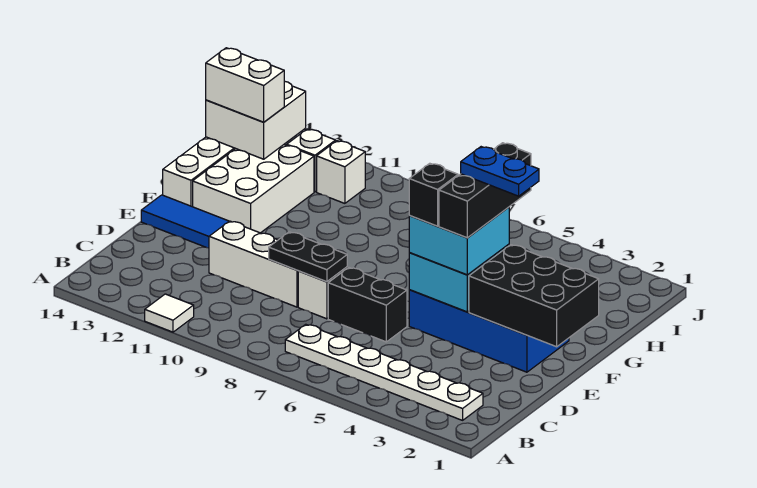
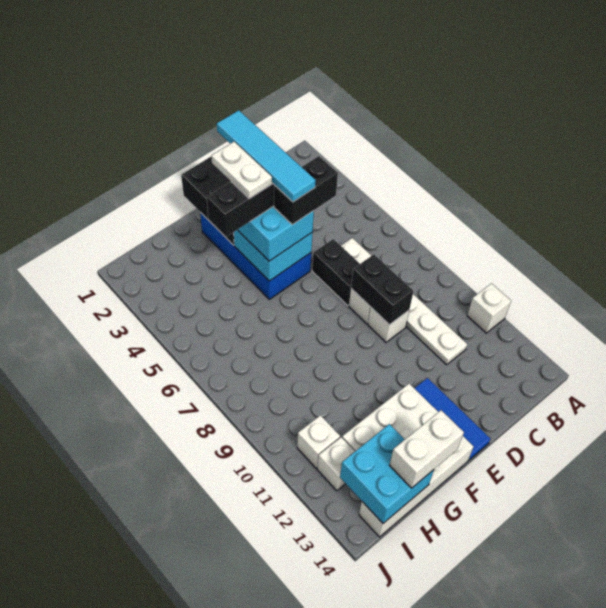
white 1x1 tile [145,294,194,332] -> white 1x1 brick [467,283,511,333]
white 1x6 plate [285,324,483,420] -> white 1x6 plate moved to [341,238,467,365]
black 1x2 plate [269,232,347,282] -> black 1x2 brick [351,254,413,325]
white 1x3 brick [209,221,298,307] -> white 1x1 brick [368,307,409,342]
none -> cyan 1x4 tile [217,110,316,202]
black 1x1 brick [409,163,458,226] -> black 1x2 brick [274,156,338,225]
blue 1x2 plate [461,147,539,196] -> white 1x2 plate [211,142,272,199]
white 2x2 brick [206,81,306,159] -> cyan 2x2 brick [340,424,434,523]
white 1x2 brick [206,48,284,122] -> white 1x2 brick turned to [389,410,464,488]

